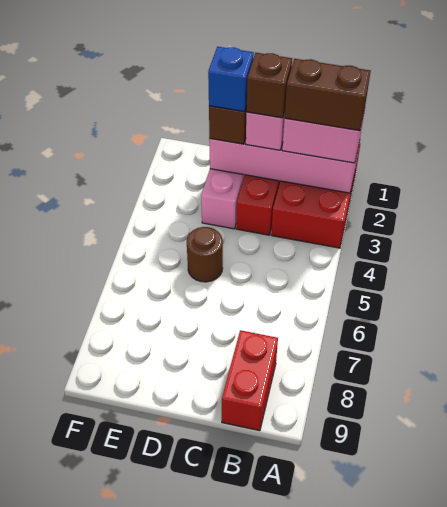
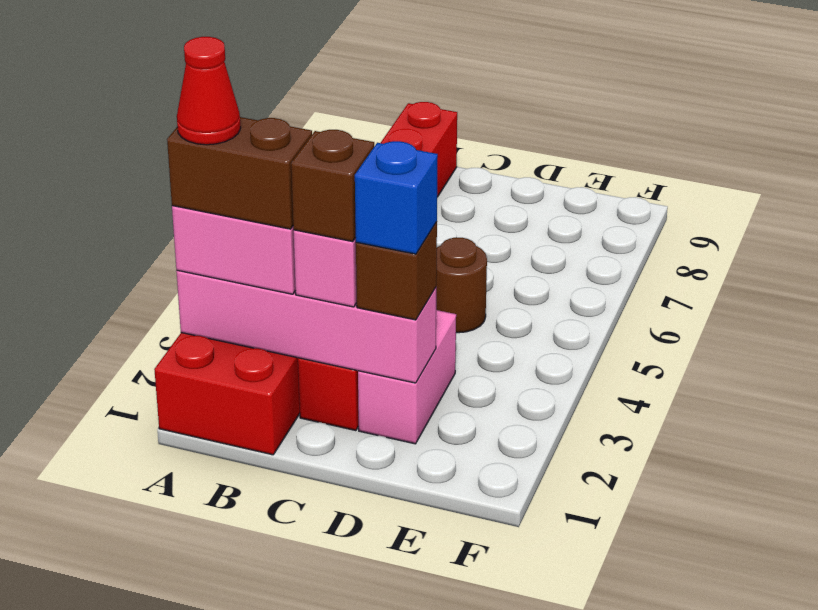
none -> red 1x1 cone [177,37,241,145]

